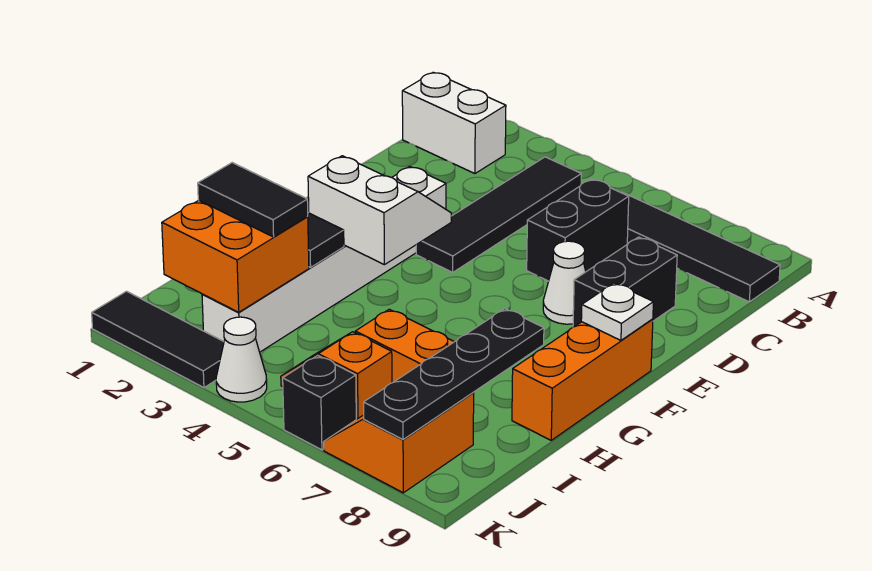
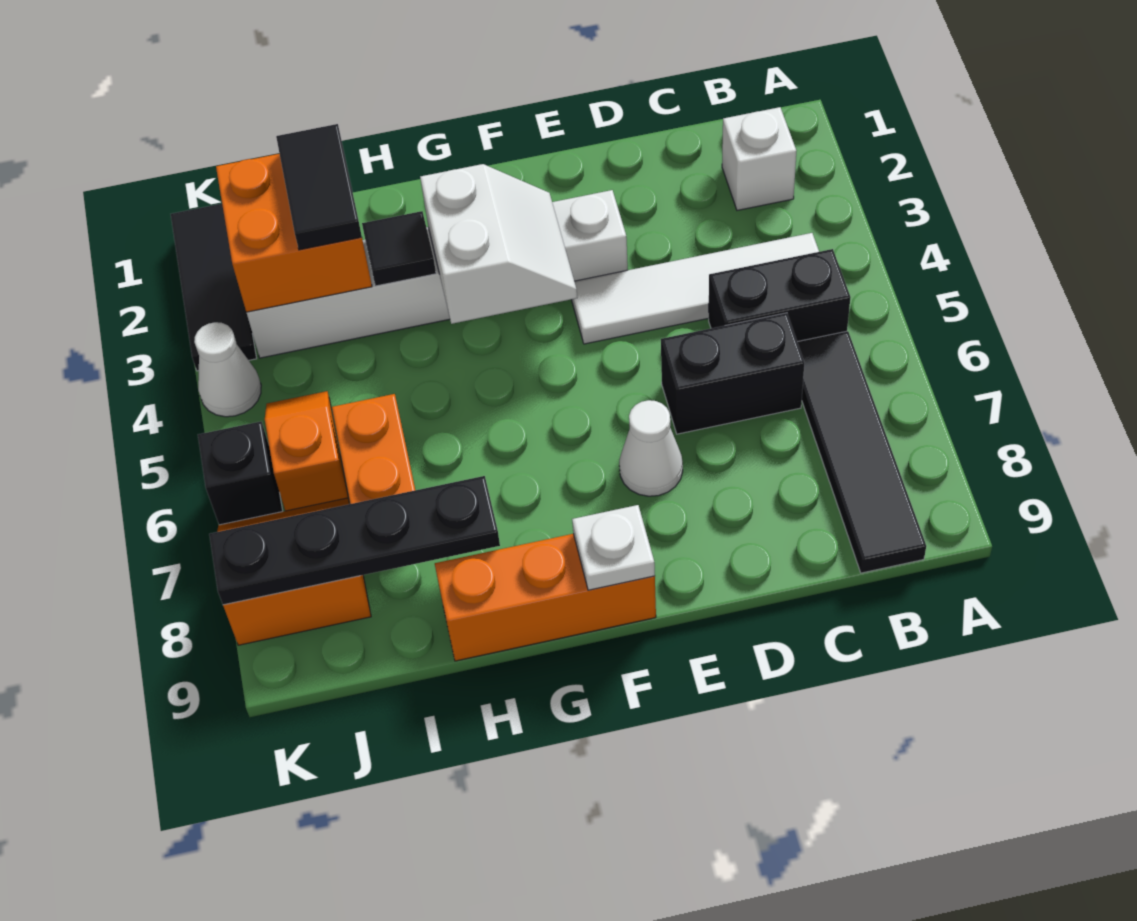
white 1x2 brick [402,72,506,174] -> white 1x1 brick [722,107,796,210]
black 1x4 tile [416,157,581,272] -> white 1x4 tile [571,233,819,344]
black 1x2 brick [573,237,677,327] -> black 1x2 brick moved to [709,249,851,342]

